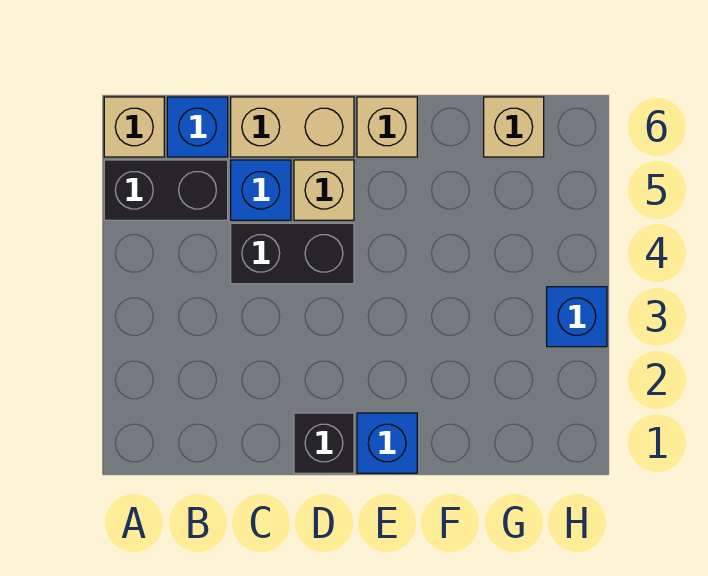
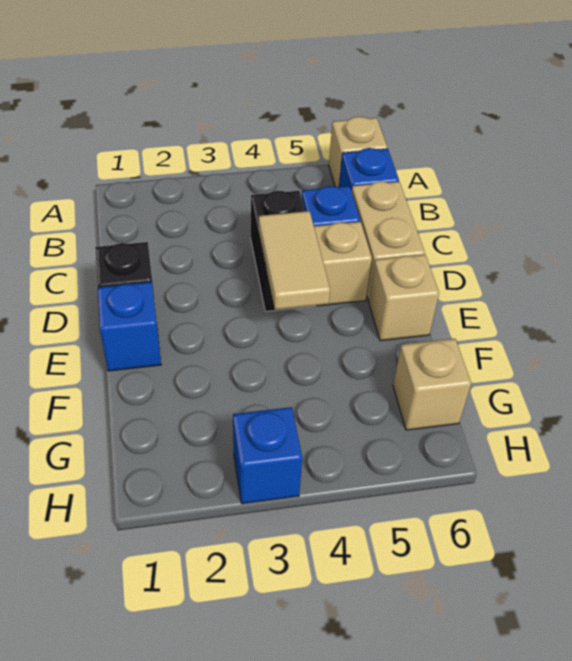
black 1x2 brick [104,160,228,220] -> none
none -> tan 1x2 tile [258,211,330,310]

